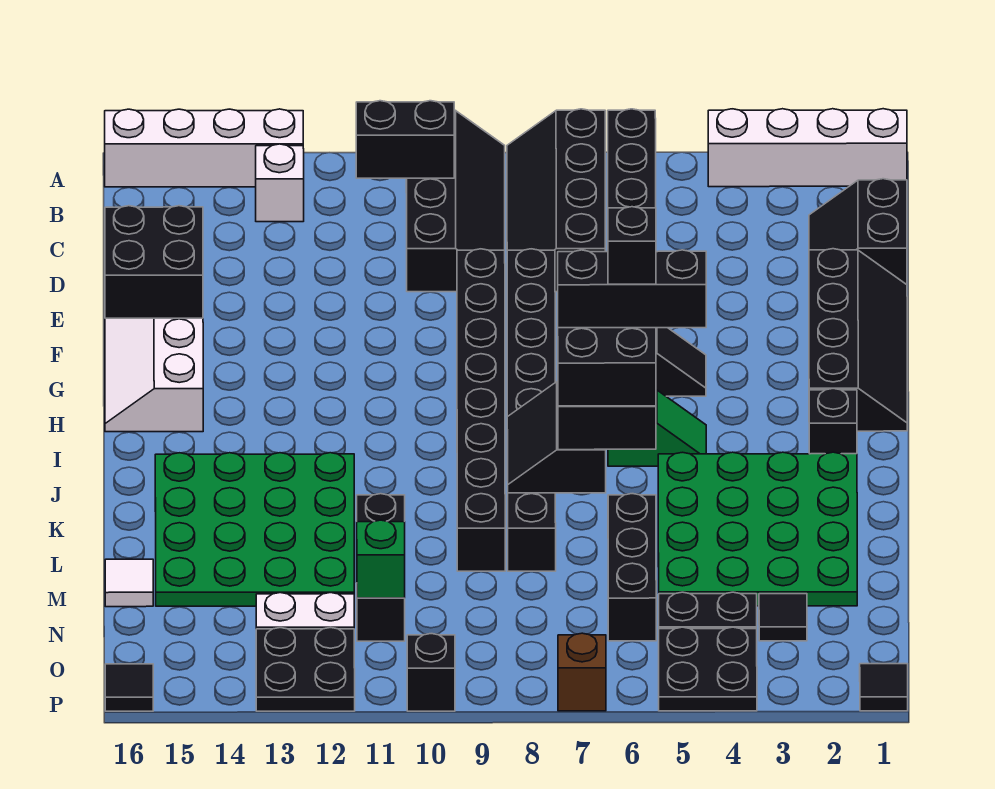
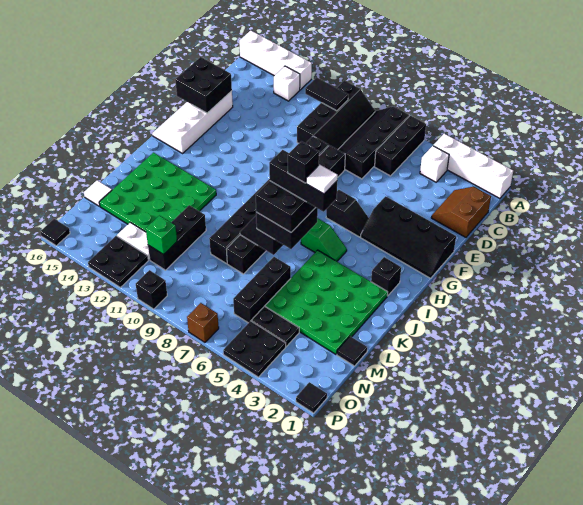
none -> white 1x1 brick [420,146,449,182]
black 1x2 brick [356,101,454,179] -> black 1x2 tile [305,77,348,111]
black 2x2 slope [809,179,907,285] -> brown 2x2 slope [431,187,491,237]
black 2x4 slope [809,249,907,431] -> black 2x4 slope turned to [361,196,456,278]
none -> white 1x1 tile [306,164,338,194]
black 1x1 tile [759,594,807,641] -> black 1x1 tile moved to [337,336,367,366]

